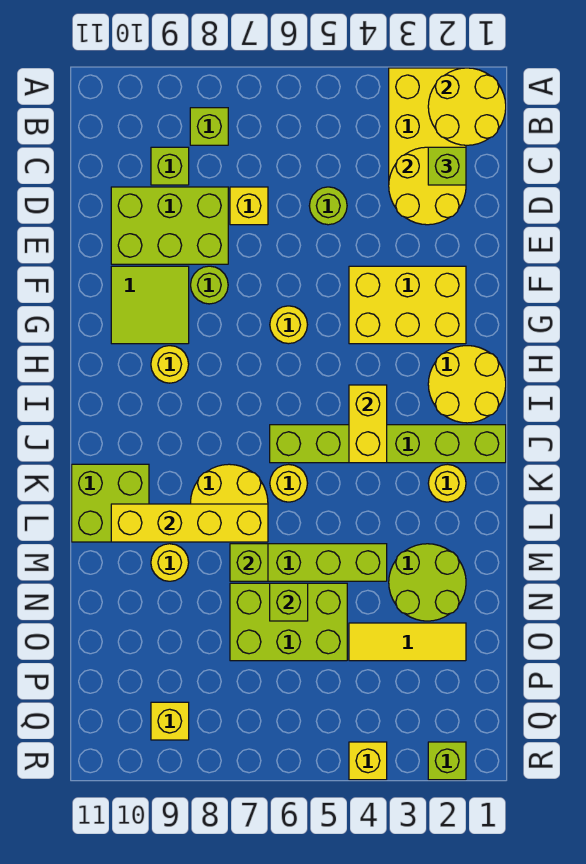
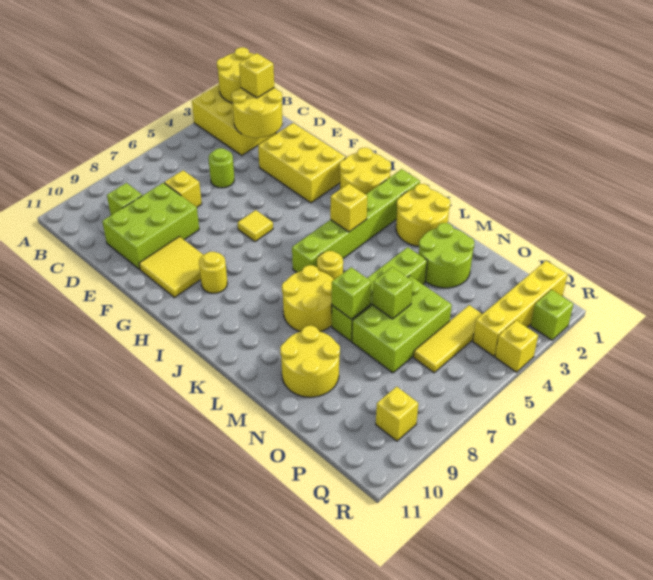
lime 1x1 brick [190,108,228,145] -> none
lime 1x1 brick [428,147,466,185] -> yellow 1x1 brick [239,53,274,98]
yellow 2x3 brick [349,266,466,344] -> yellow 2x3 brick turned to [258,123,346,203]
lime 1x1 round brick [191,266,228,304] -> none
lime 2x2 tile [111,266,189,344] -> yellow 2x2 tile [139,237,203,298]
yellow 1x1 round brick [270,306,307,344] -> yellow 1x1 tile [238,210,273,242]
yellow 1x2 brick [349,385,387,463] -> yellow 1x1 brick [330,184,367,232]
yellow 1x1 round brick [428,464,466,502] -> yellow 2x2 round brick [396,184,450,246]
lime 2x2 brick [72,464,149,542] -> none
yellow 1x4 brick [111,504,268,542] -> yellow 1x4 brick moved to [473,261,567,356]
yellow 1x1 round brick [151,544,189,581] -> yellow 2x2 round brick [280,326,340,397]
yellow 1x3 tile [349,623,466,661] -> yellow 1x3 tile moved to [414,305,482,373]

